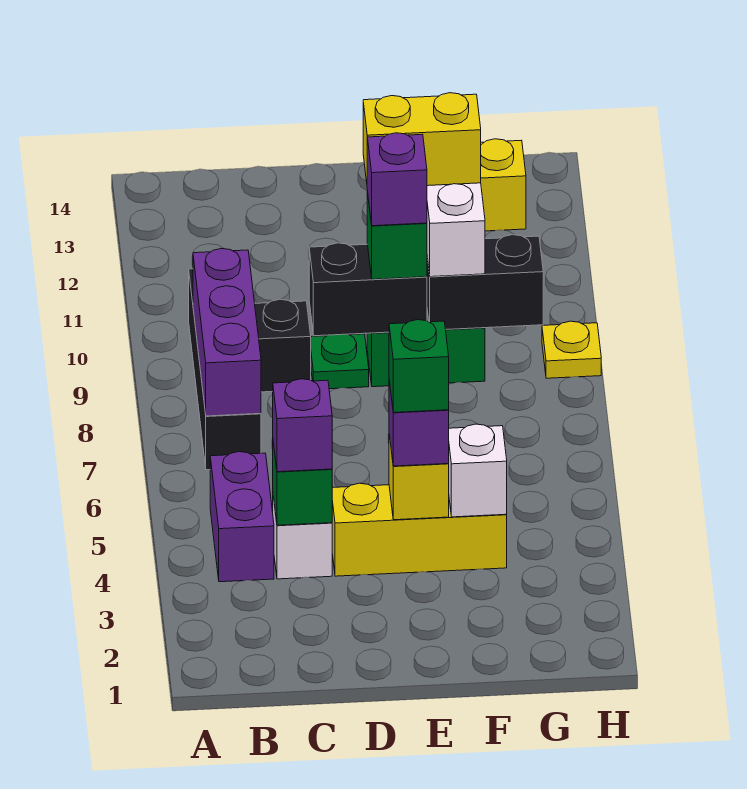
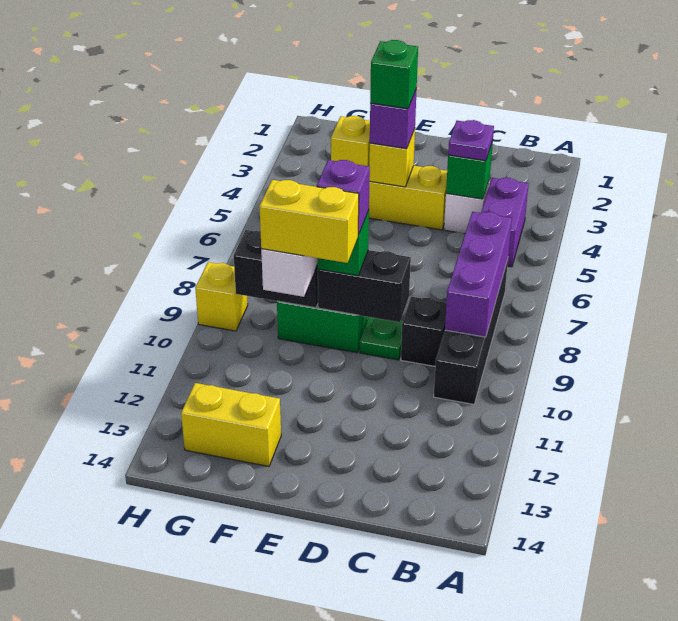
purple 1x1 brick [273,379,332,472] -> purple 1x1 plate [448,120,494,161]
white 1x1 brick [449,424,507,517] -> yellow 1x1 brick [331,116,370,166]
yellow 1x1 plate [542,321,601,378] -> yellow 1x1 brick [195,262,248,331]

